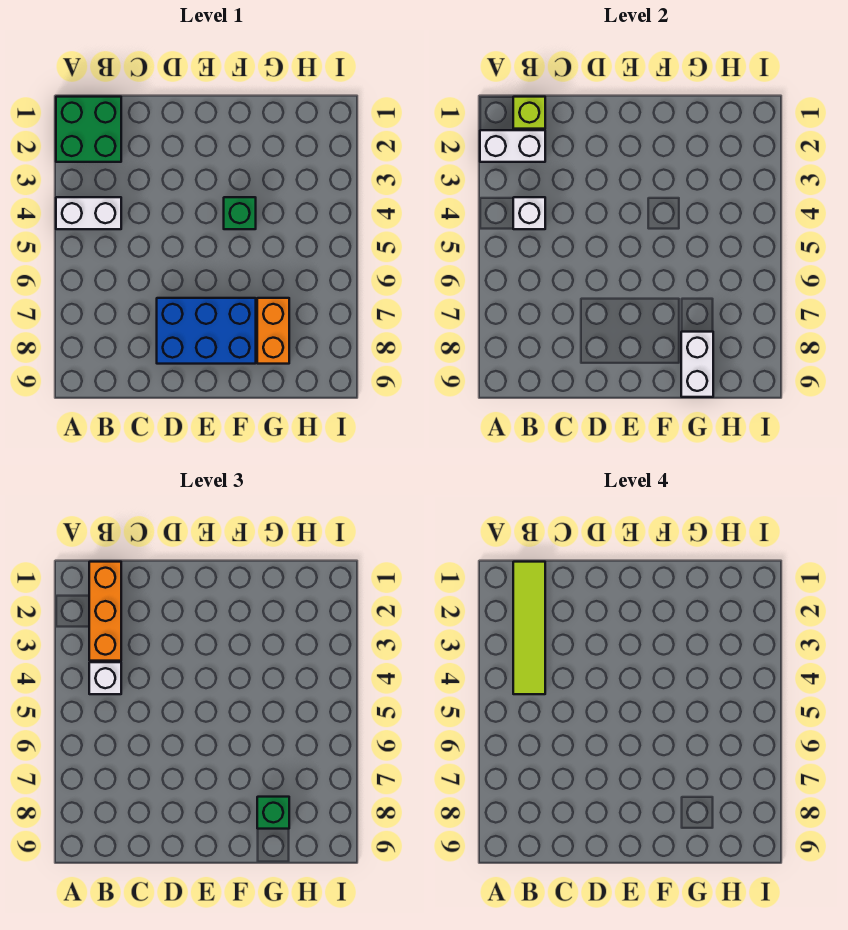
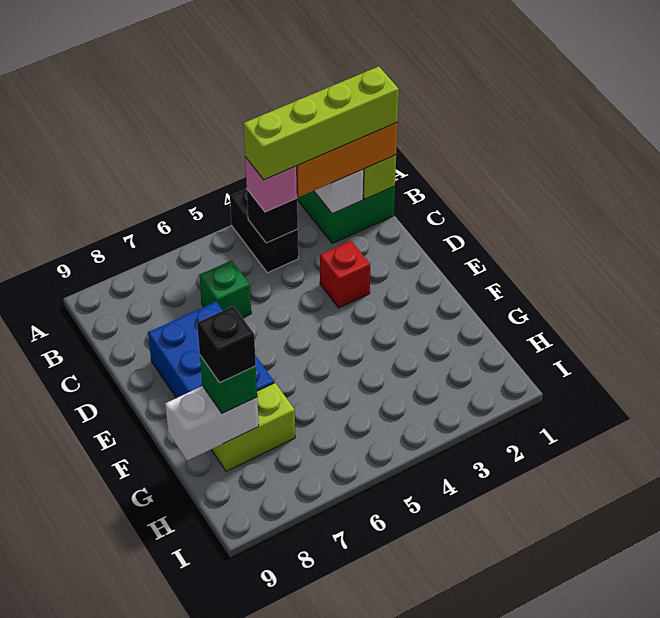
white 1x2 brick [56,197,121,229] -> black 1x2 brick [230,189,298,273]
lime 1x4 tile [513,562,545,694] -> lime 1x4 brick [243,66,399,180]
white 1x1 brick [513,197,545,229] -> black 1x1 brick [247,190,298,243]
white 1x1 brick [89,662,121,694] -> pink 1x1 brick [245,157,297,212]
none -> red 1x1 brick [320,241,370,308]
green 1x1 brick [224,197,256,229] -> green 1x1 brick moved to [199,260,251,318]
orange 1x2 brick [257,298,289,364] -> lime 1x2 brick [211,383,295,471]
none -> black 1x1 brick [197,306,256,383]

